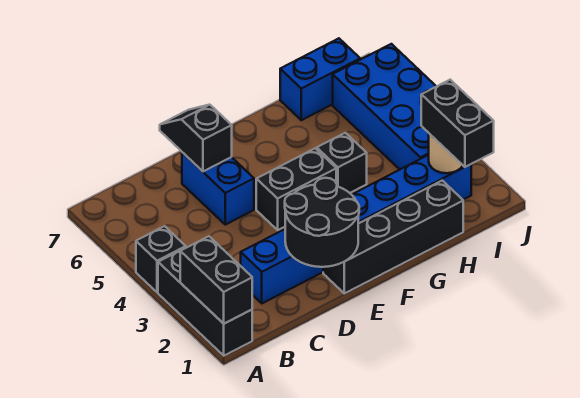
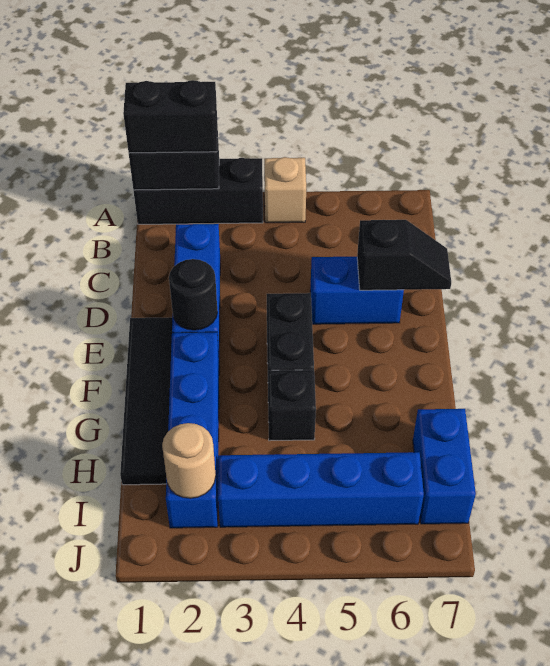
black 1x1 brick [136,226,186,292] -> tan 1x1 brick [264,157,306,223]
black 2x2 round brick [285,178,359,267] -> black 1x1 round brick [169,259,217,330]
black 1x4 brick [323,181,463,293] -> black 1x4 tile [120,317,172,485]
black 1x2 brick [421,80,494,167] -> black 1x2 brick moved to [123,80,217,153]
blue 2x4 brick [333,44,436,169] -> blue 1x4 brick [218,452,424,527]

